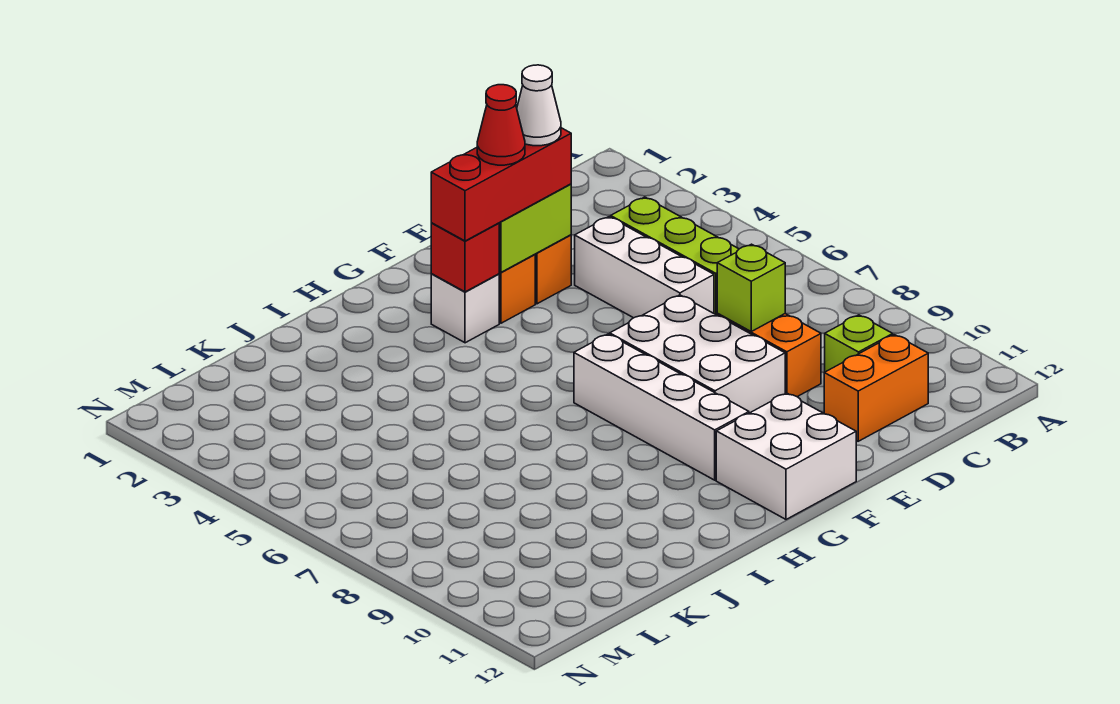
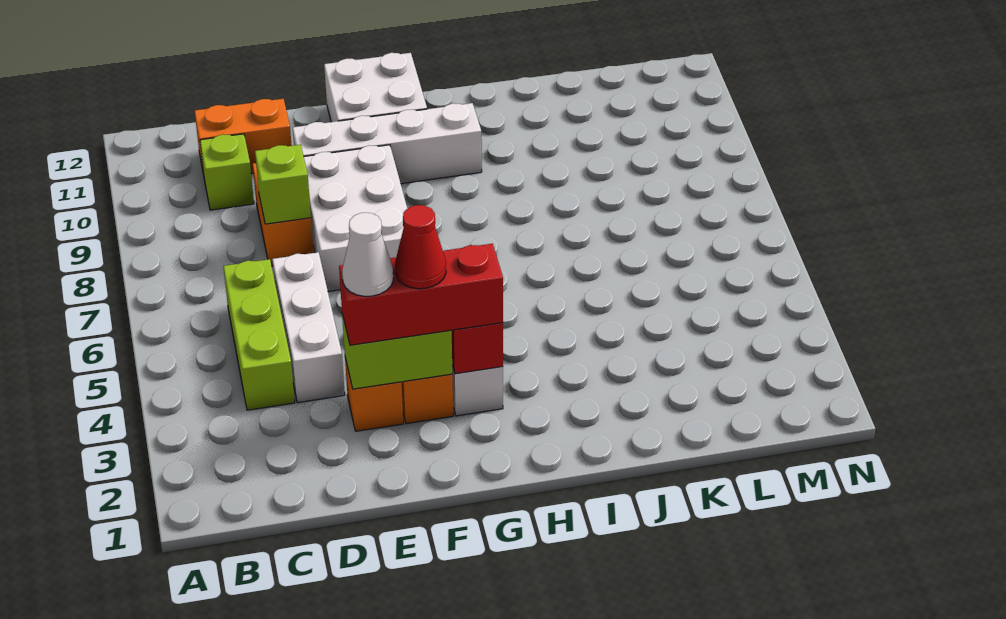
white 1x4 brick [574,334,749,480] -> white 1x4 brick turned to [293,103,482,184]

